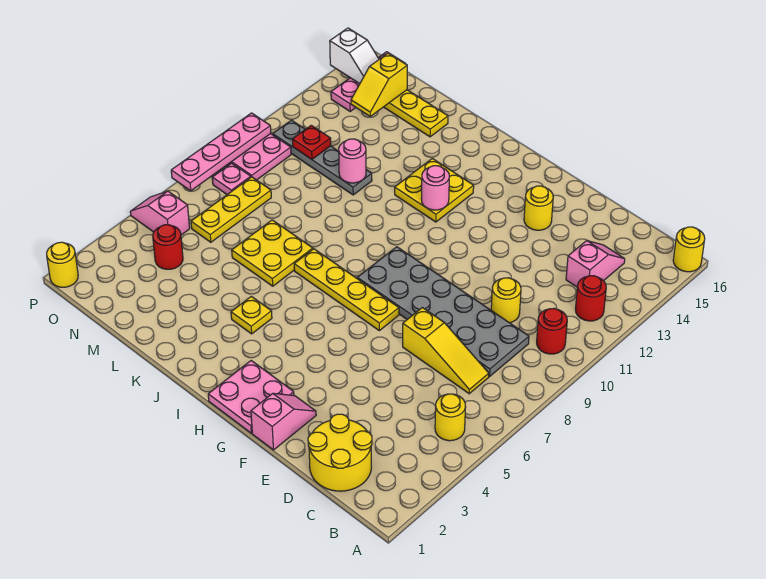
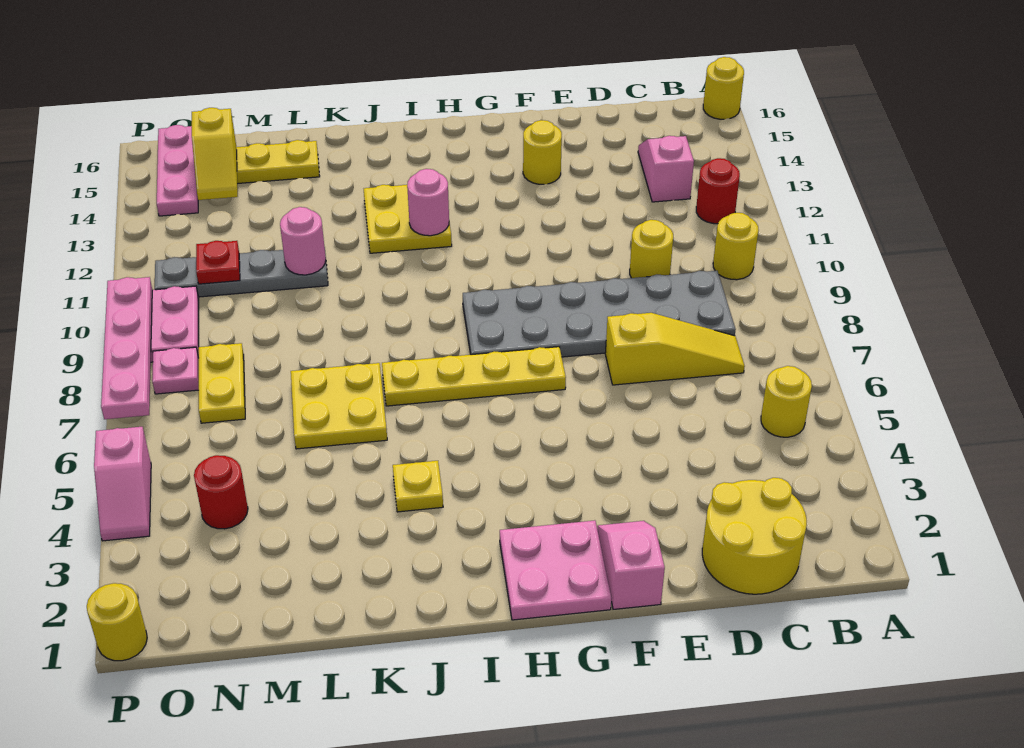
red 1x1 round brick [537,308,567,354] -> yellow 1x1 round brick [713,213,759,280]
yellow 1x3 plate [191,177,271,242] -> yellow 1x2 plate [198,343,245,423]
pink 1x2 slope [130,191,190,235] -> pink 1x2 slope turned to [94,427,151,541]
white 1x2 slope [330,28,379,84] -> none

